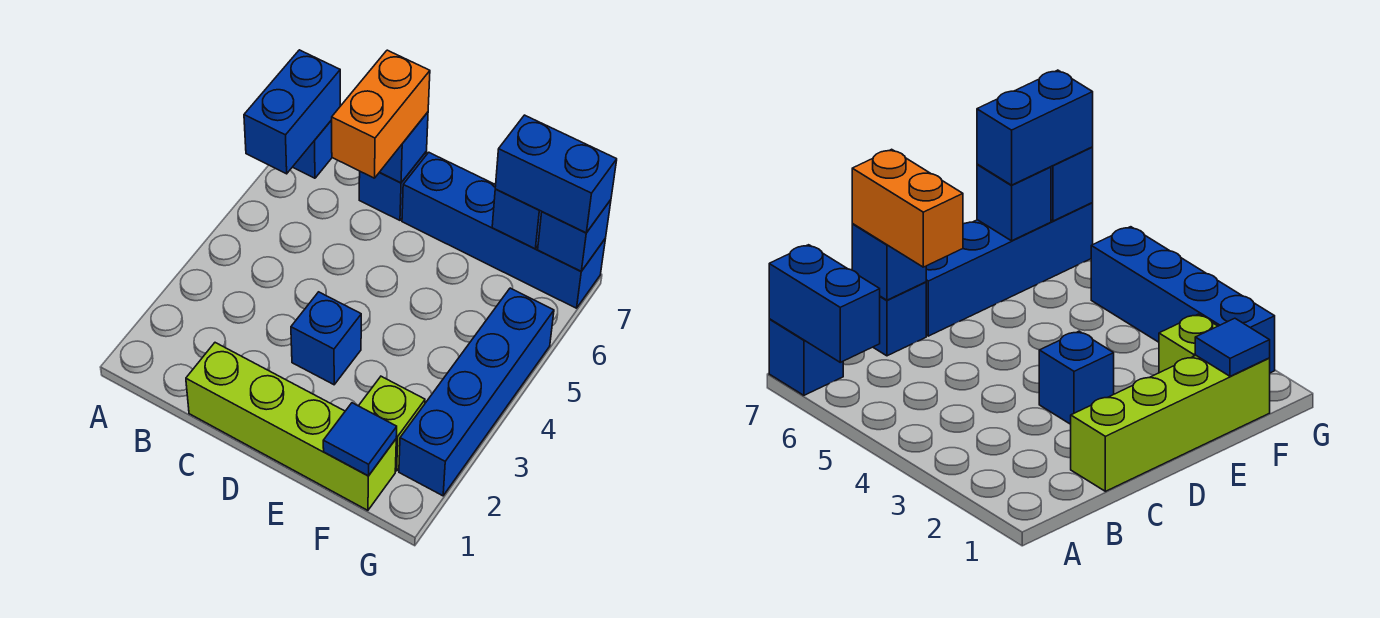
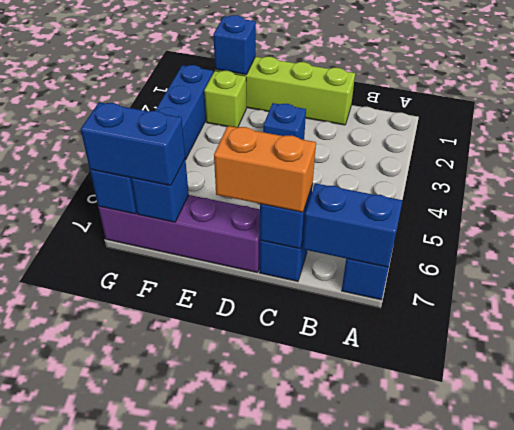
blue 1x2 brick [244,50,340,174] -> blue 1x2 brick turned to [303,183,402,267]
orange 1x2 brick [332,50,430,178] -> orange 1x2 brick turned to [214,126,316,212]
blue 1x4 brick [402,152,606,308] -> purple 1x4 brick [98,195,260,273]
blue 1x1 tile [323,403,397,476] -> blue 1x1 brick [213,15,256,75]

